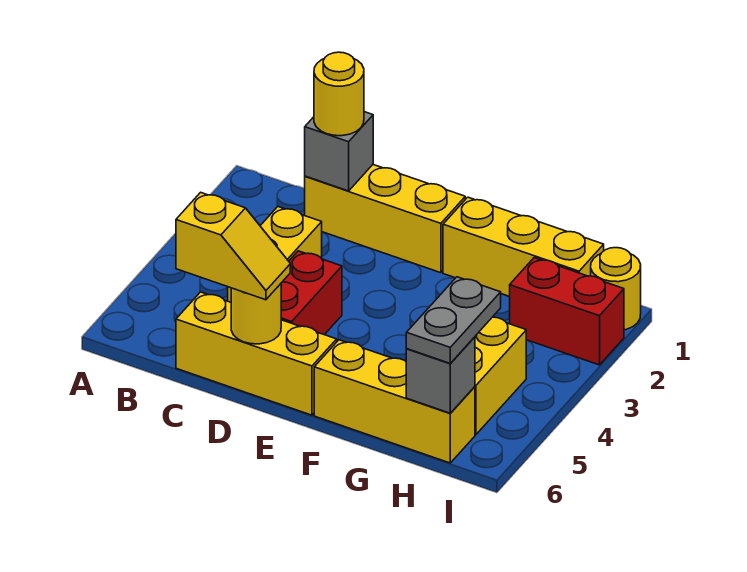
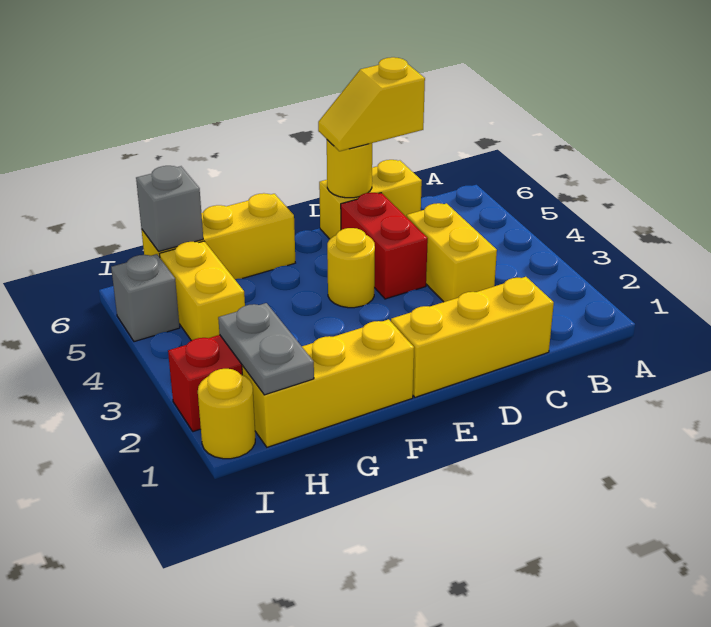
grey 1x1 brick [305,112,373,191] -> grey 1x1 brick moved to [111,254,180,342]
yellow 1x1 round brick [314,52,364,136] -> yellow 1x1 round brick moved to [327,228,375,308]
yellow 1x3 brick [176,292,337,415] -> yellow 1x2 brick [319,160,422,239]
grey 1x2 plate [406,277,501,363] -> grey 1x2 plate moved to [218,303,314,395]

